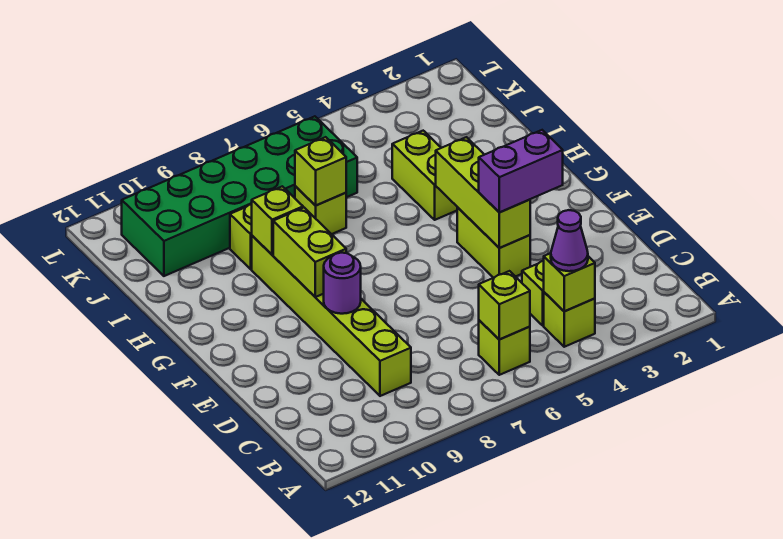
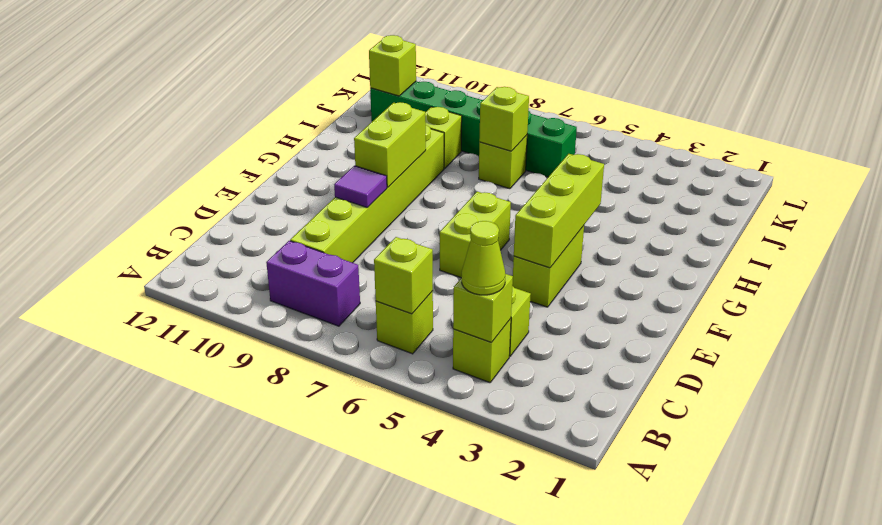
purple 1x1 cone [551,210,588,271] -> lime 1x1 cone [462,221,505,295]
purple 1x2 brick [479,130,563,212] -> purple 1x2 brick moved to [266,241,360,326]
purple 1x1 round brick [324,253,361,314] -> purple 1x1 tile [334,166,387,208]
lime 1x2 brick [392,131,457,220] -> lime 1x2 brick moved to [440,192,511,278]
lime 1x1 brick [252,186,303,255] -> lime 1x1 brick moved to [369,35,416,96]
green 2x6 brick [122,116,357,276] -> green 1x6 brick [370,81,577,177]

